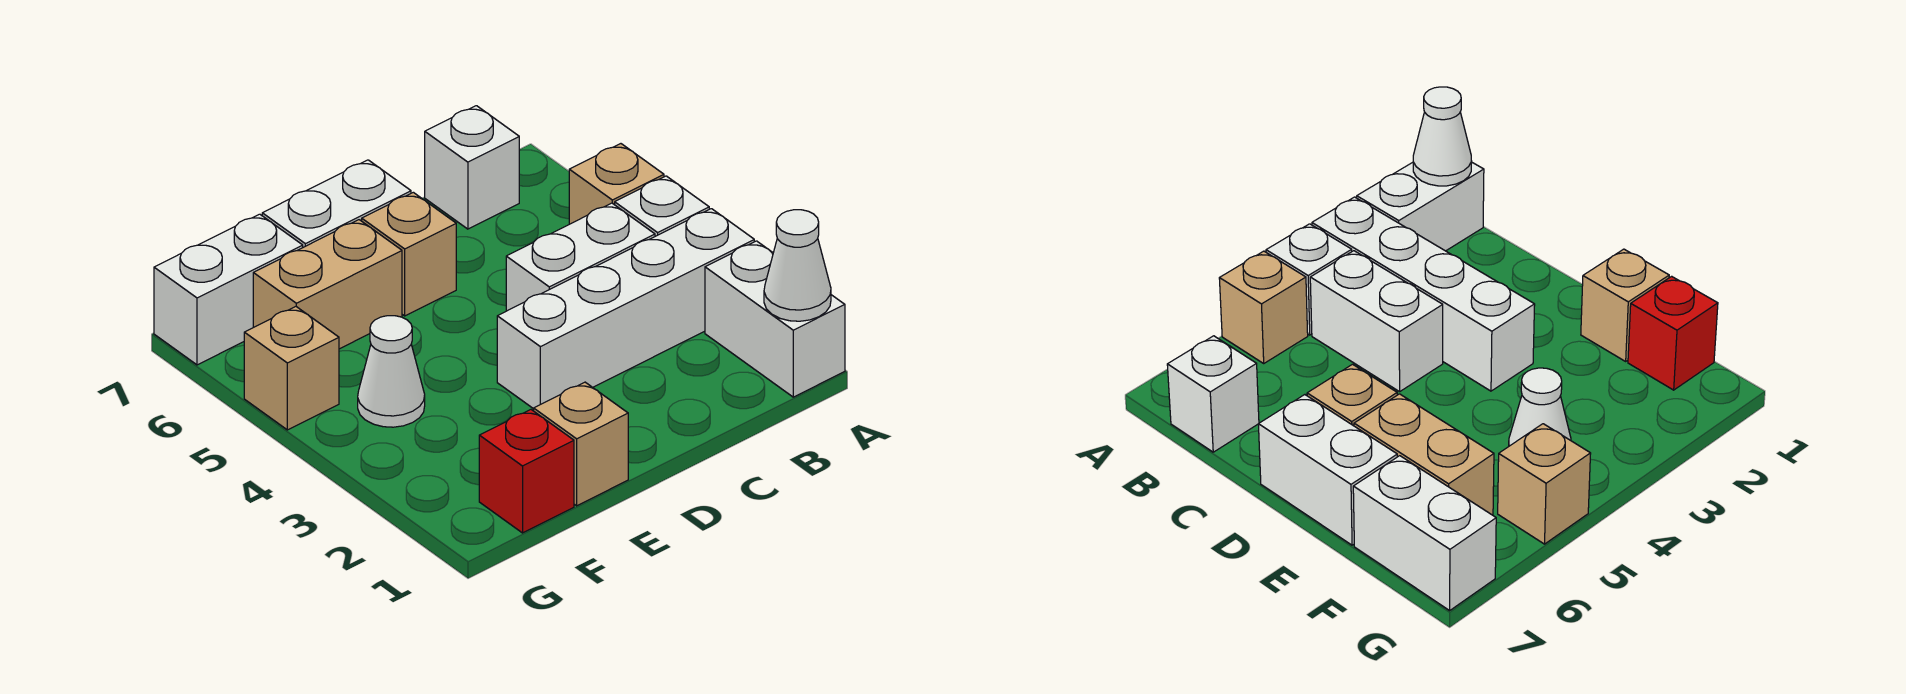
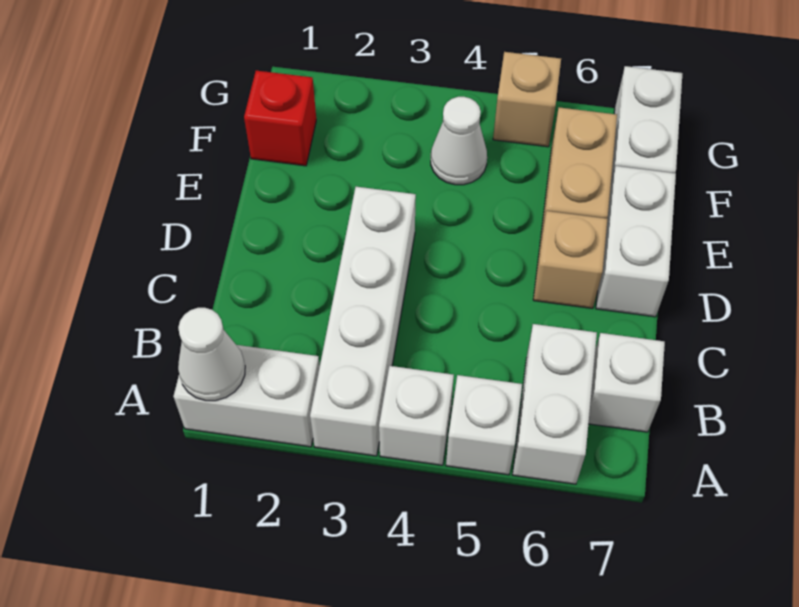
tan 1x1 brick [569,144,664,224] -> white 1x1 brick [446,375,522,475]
white 1x2 brick [506,203,655,311] -> white 1x2 brick moved to [512,324,597,484]
tan 1x1 brick [534,382,628,506] -> none

